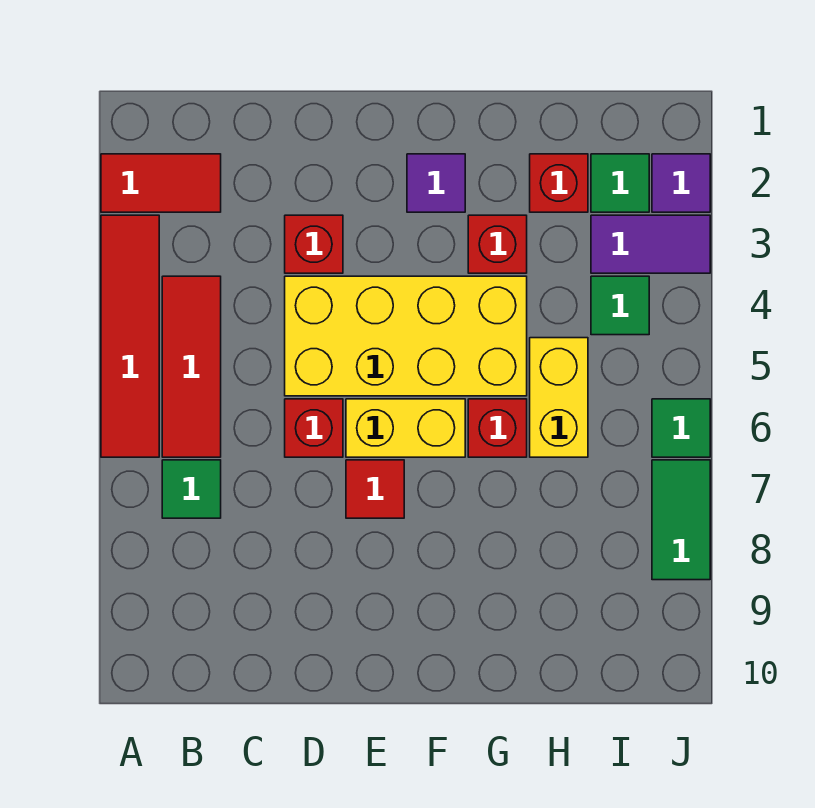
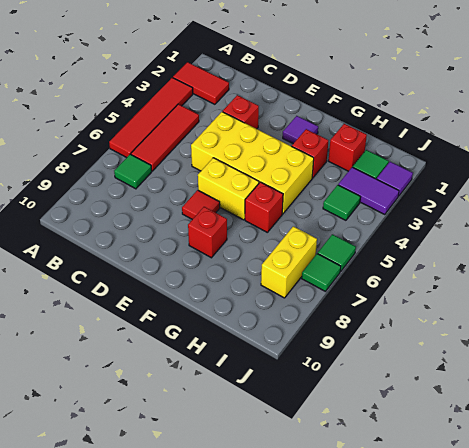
red 1x1 brick [285,399,343,457] -> red 1x1 brick moved to [188,207,227,258]
yellow 1x2 brick [530,338,588,457] -> yellow 1x2 brick moved to [261,226,317,298]
green 1x2 tile [652,460,710,580] -> green 1x1 tile [302,254,341,292]

